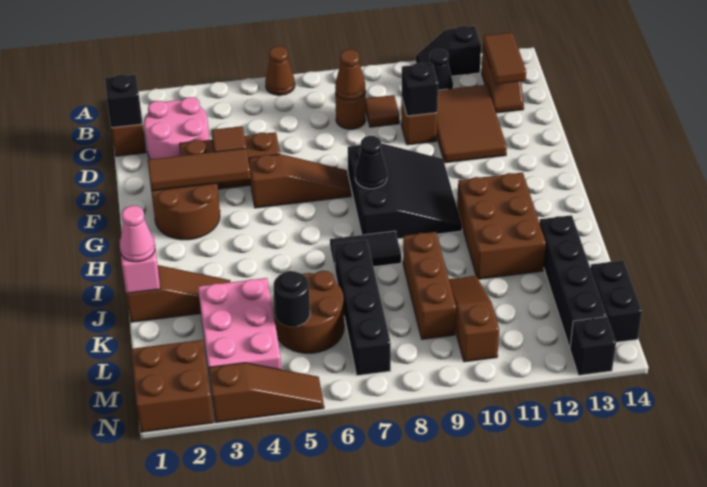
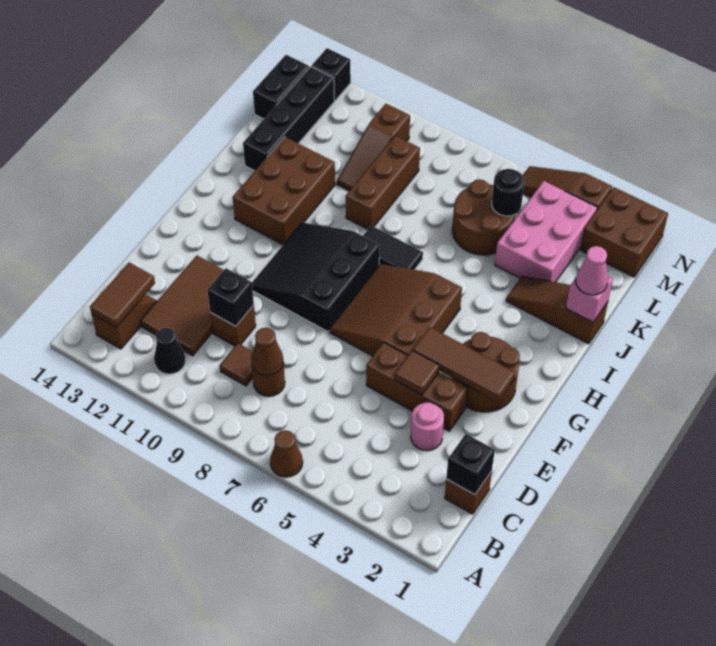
black 1x2 slope [415,26,481,76] -> none
pink 2x2 round brick [144,97,210,159] -> pink 1x1 round brick [411,403,444,451]
brown 1x3 slope [249,154,351,208] -> brown 3x3 slope [329,264,462,356]
black 1x1 cone [355,136,387,189] -> none
black 1x4 brick [334,240,391,375] -> none

